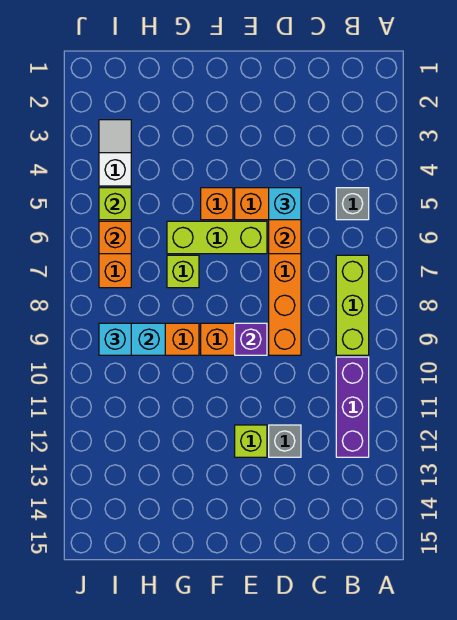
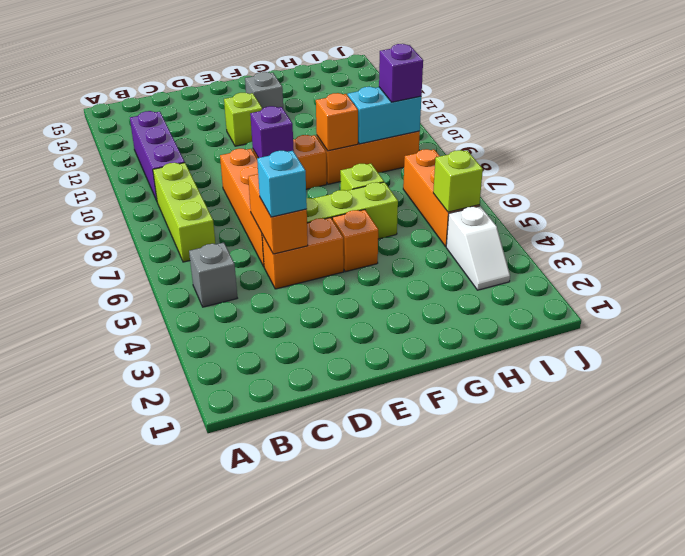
grey 1x1 brick [269,425,301,457] -> grey 1x1 brick moved to [245,72,283,109]
orange 1x1 brick [99,221,131,254] -> orange 1x1 brick moved to [316,93,358,151]
cyan 1x1 brick [99,323,131,355] -> purple 1x1 brick [379,44,423,102]

